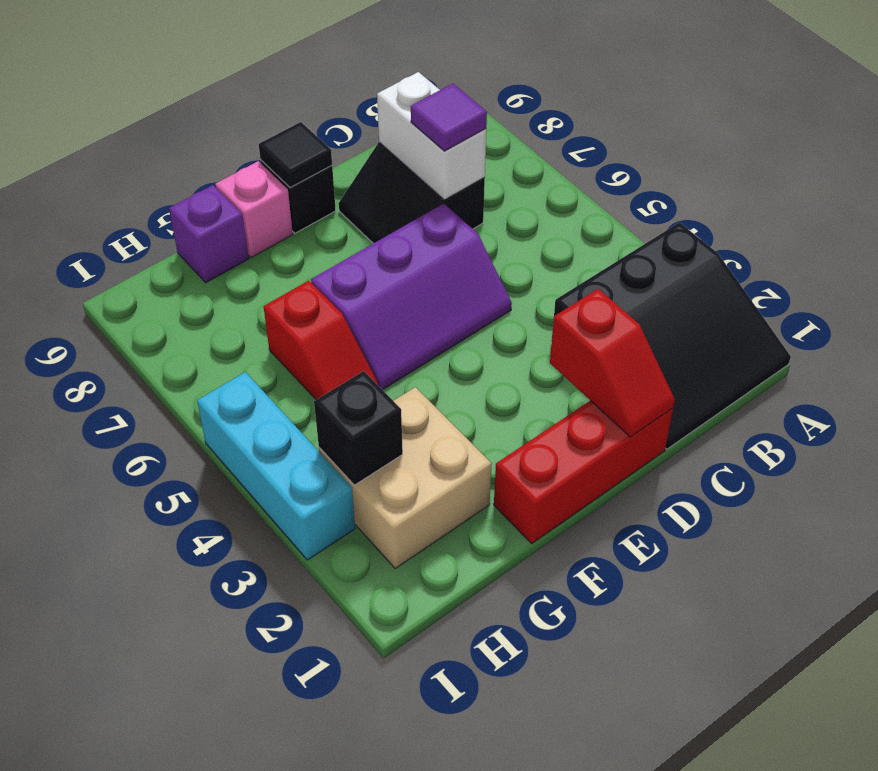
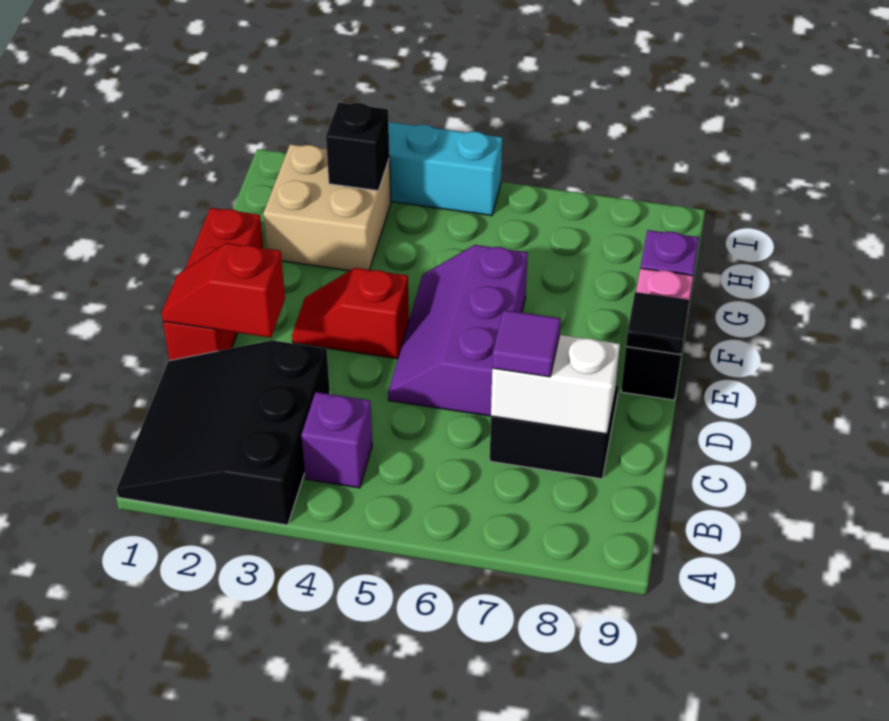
none -> purple 1x1 brick [301,392,372,488]
red 1x2 slope [264,281,379,400] -> red 1x2 slope moved to [292,268,409,359]

